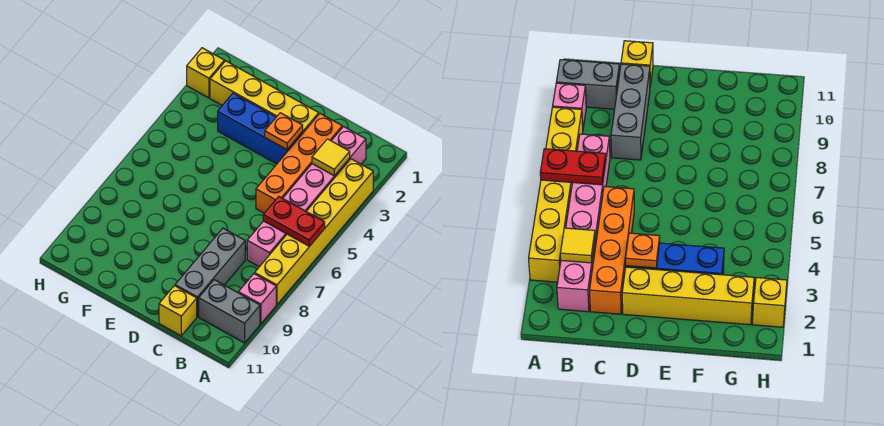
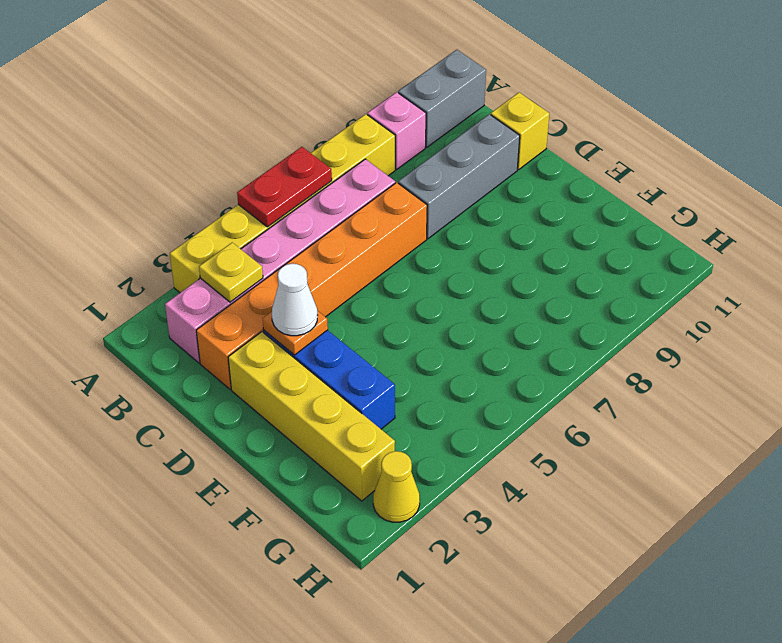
red 1x2 plate [263,197,325,246] -> red 1x2 plate turned to [237,147,332,227]
grey 1x2 brick [199,280,260,343] -> grey 1x2 brick turned to [398,50,486,147]
yellow 1x1 tile [312,139,350,176] -> yellow 1x1 plate [199,243,263,302]
orange 1x4 brick [256,114,342,213] -> orange 1x6 brick [196,182,427,389]
none -> white 1x1 cone [272,264,317,336]
yellow 1x1 brick [187,48,224,98] -> yellow 1x1 cone [373,451,420,522]

